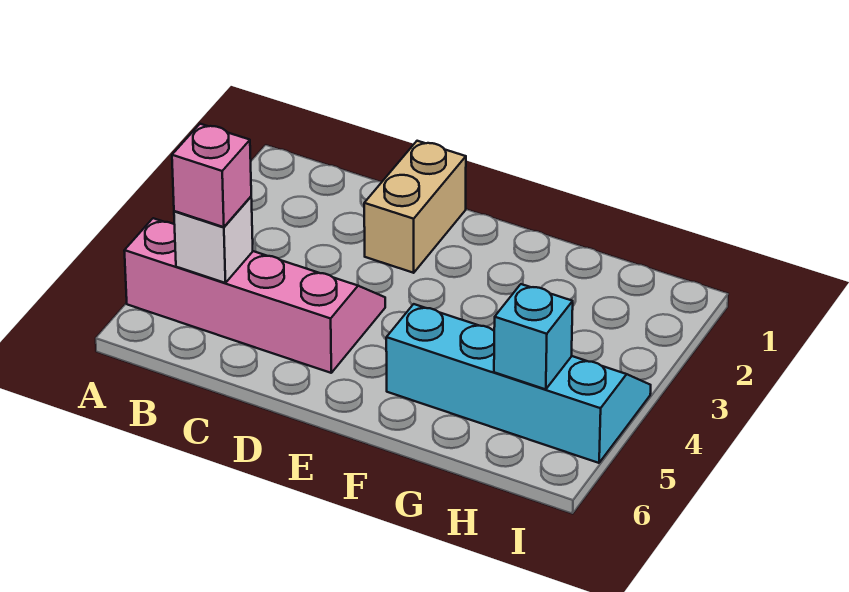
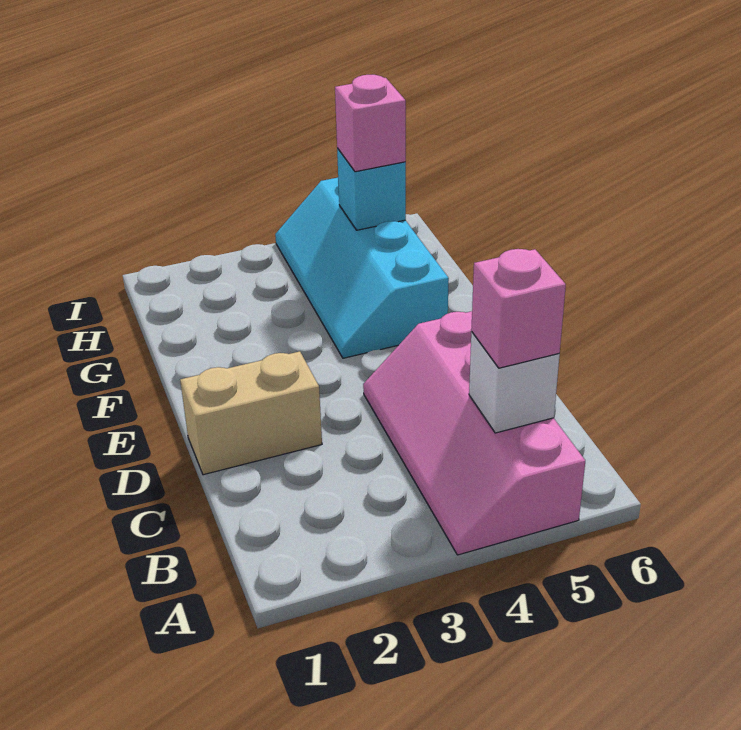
none -> pink 1x1 brick [335,75,406,172]

